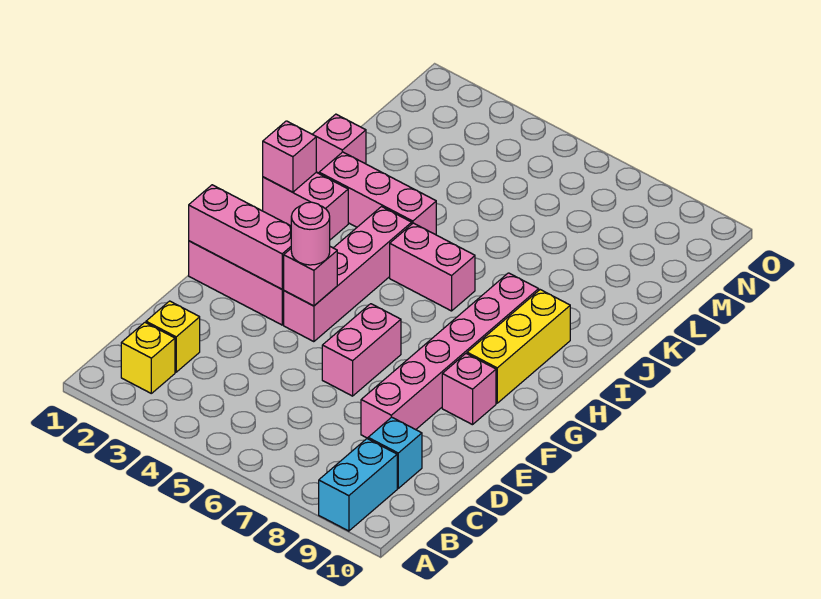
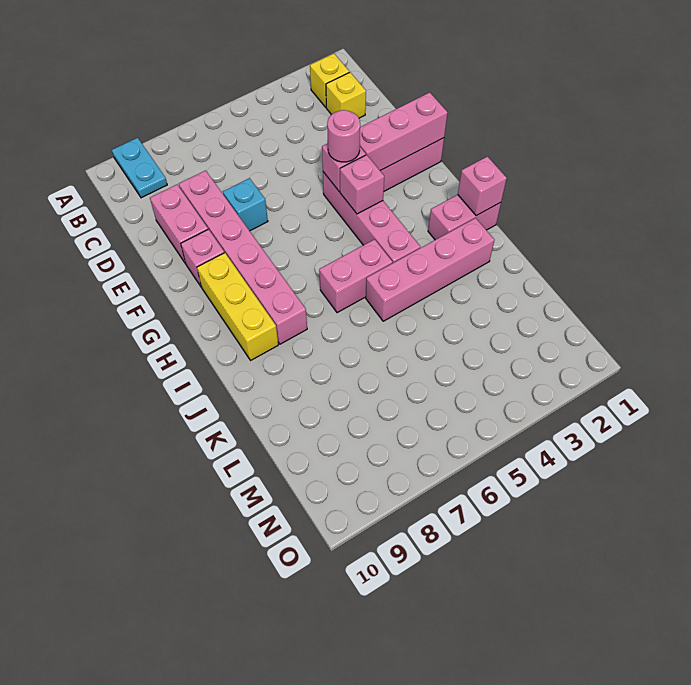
cyan 1x2 brick [319,439,397,531] -> cyan 1x2 plate [112,138,167,198]
cyan 1x1 brick [368,417,422,488] -> cyan 1x1 brick moved to [223,178,268,231]
pink 1x2 brick [322,304,401,396] -> pink 1x2 brick moved to [150,185,208,264]
pink 1x3 brick [319,152,436,235] -> pink 1x4 brick [366,218,494,321]
pink 1x1 brick [313,114,366,173] -> pink 1x1 brick moved to [340,155,384,214]

